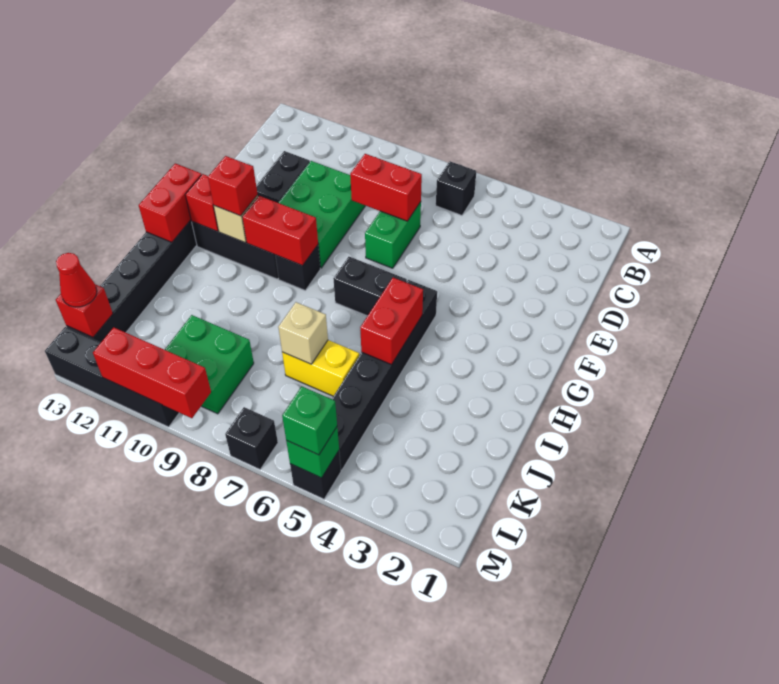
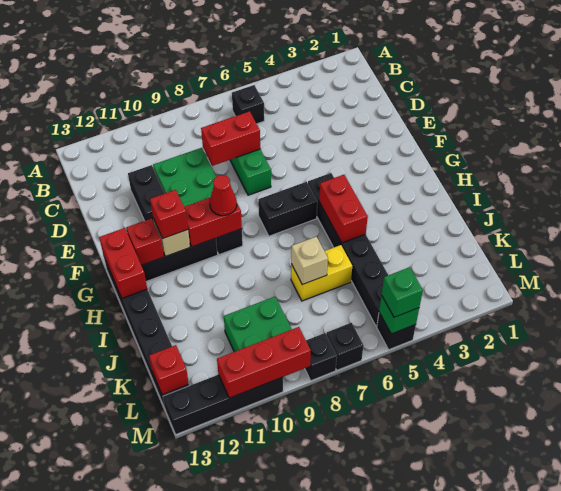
red 1x1 cone [56,253,97,307] -> red 1x1 cone moved to [210,175,237,216]
none -> black 1x1 brick [305,333,337,381]

